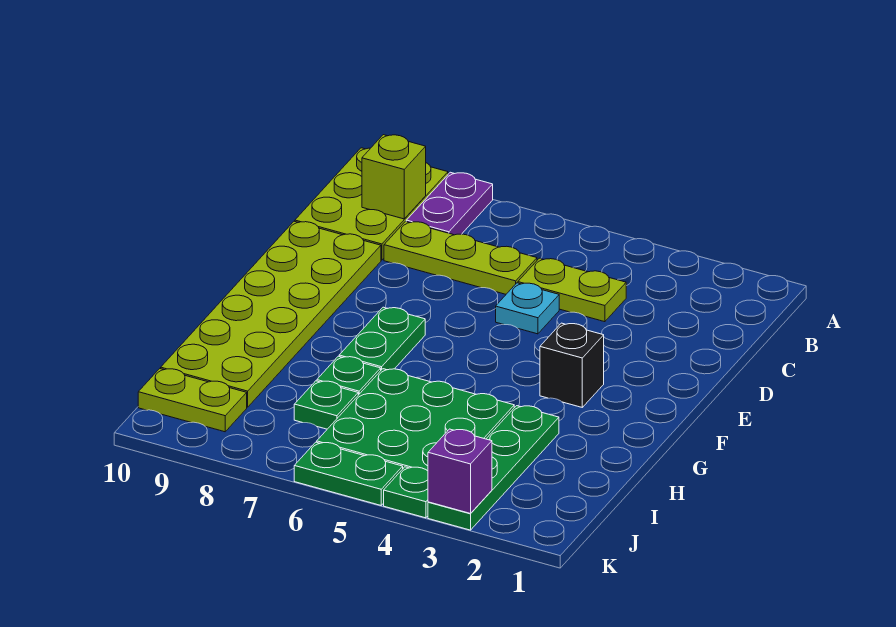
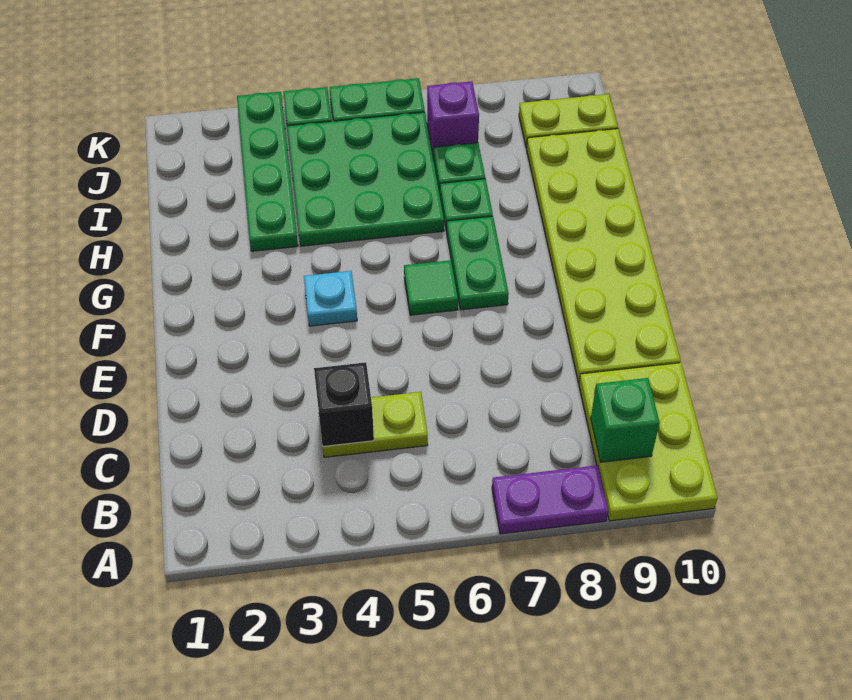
purple 1x2 plate [406,172,493,235] -> purple 1x2 plate turned to [492,465,609,534]
lime 1x1 brick [362,135,426,219] -> green 1x1 brick [591,378,660,462]
lime 1x3 plate [384,221,537,294] -> none
cyan 1x1 plate [496,283,559,334] -> cyan 1x1 plate moved to [304,271,357,326]
black 1x1 brick [540,323,604,407] -> black 1x1 brick moved to [314,362,374,446]
none -> green 1x1 tile [404,260,458,315]
purple 1x1 brick [428,429,492,513] -> purple 1x1 brick moved to [427,81,479,157]

